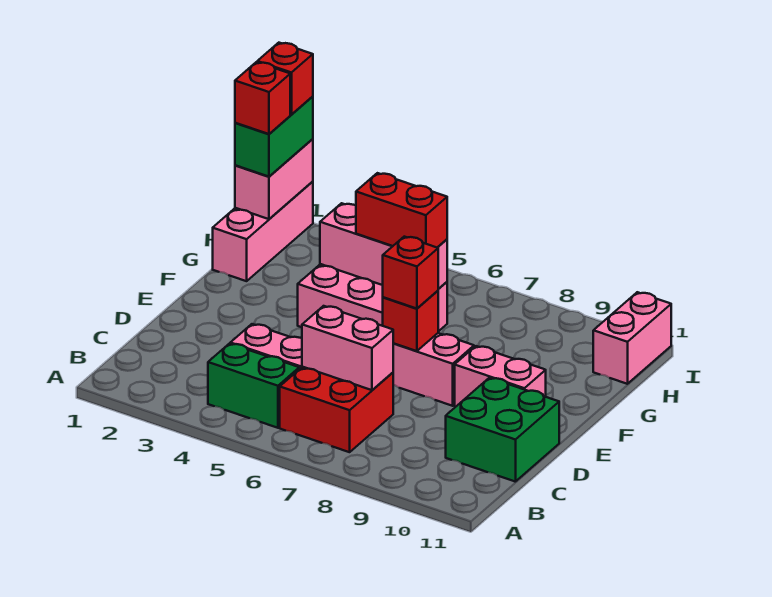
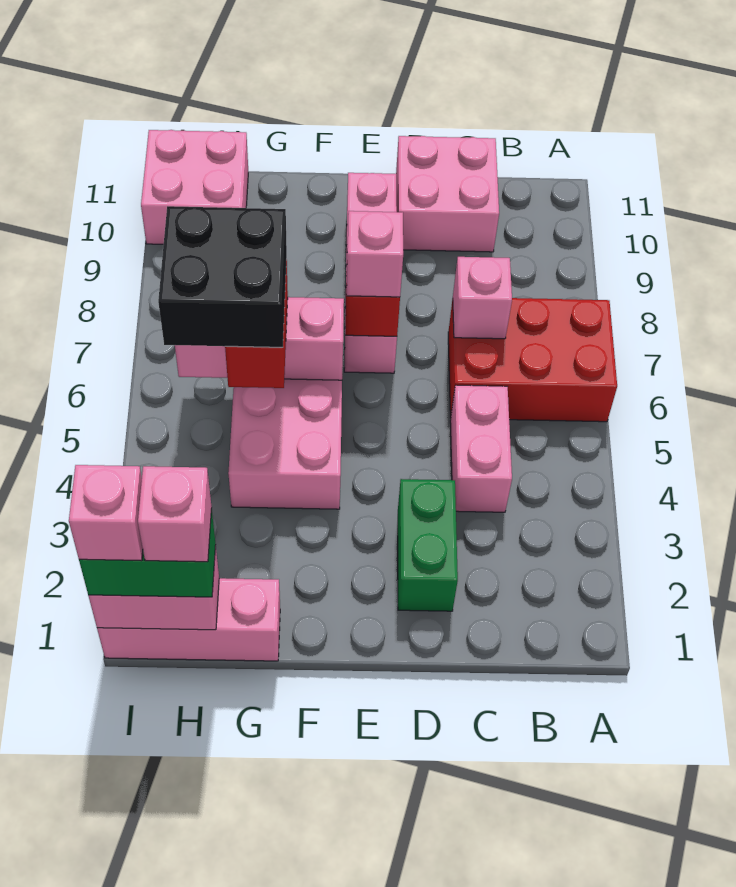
green 1x2 brick [208,344,299,428] -> green 1x2 brick moved to [398,479,458,611]
red 2x2 brick [280,367,393,452] -> red 2x3 brick [448,298,617,422]
pink 1x2 brick [302,306,394,390] -> pink 1x1 brick [453,257,512,339]
green 2x2 brick [446,378,559,482] -> pink 2x2 brick [396,136,499,252]
red 1x1 brick [383,237,438,309] -> pink 1x1 brick [347,211,403,297]
pink 1x3 brick [320,203,447,289] -> pink 1x3 brick turned to [175,297,344,380]
none -> black 2x2 brick [158,206,287,347]
red 1x1 brick [235,62,290,134] -> pink 1x1 brick [138,466,212,562]
pink 1x2 brick [593,292,671,384] -> pink 2x2 brick [141,130,248,244]
red 1x1 brick [257,43,313,115] -> pink 1x1 brick [69,465,143,561]

